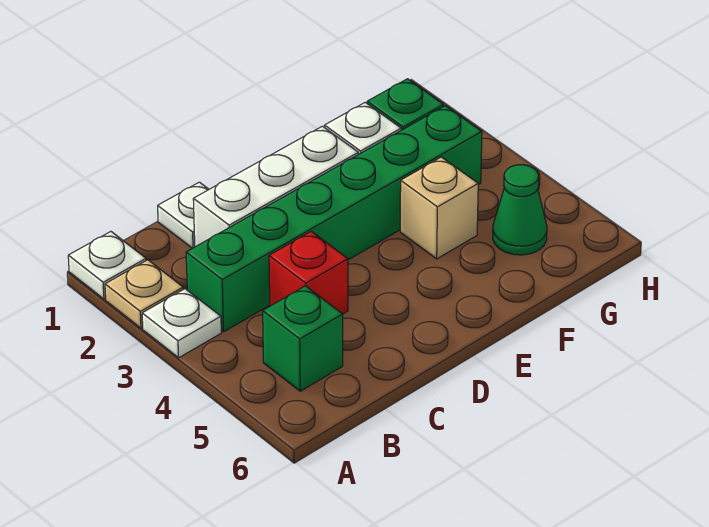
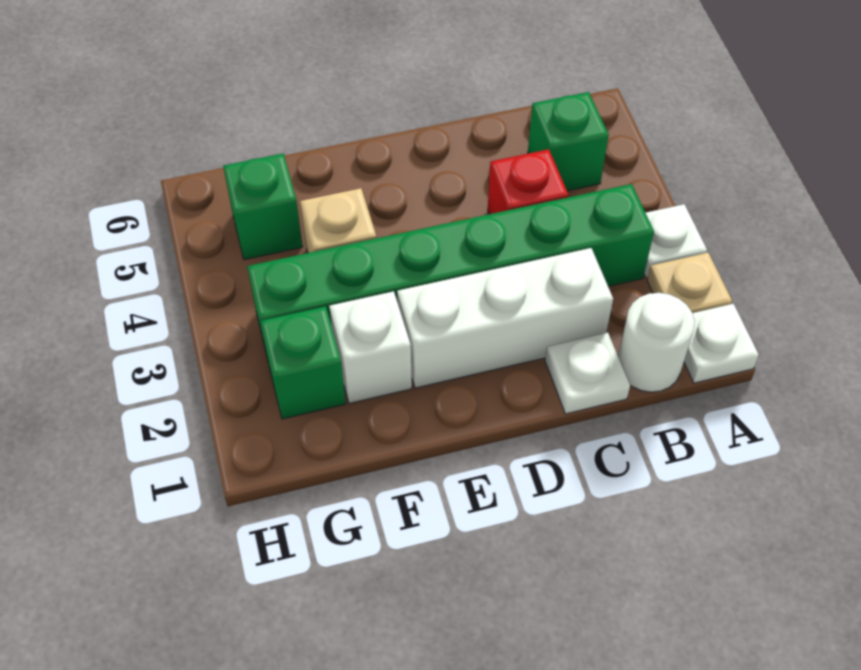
none -> white 1x1 round brick [618,293,695,392]
green 1x1 cone [493,165,547,255] -> green 1x1 brick [223,154,303,260]

